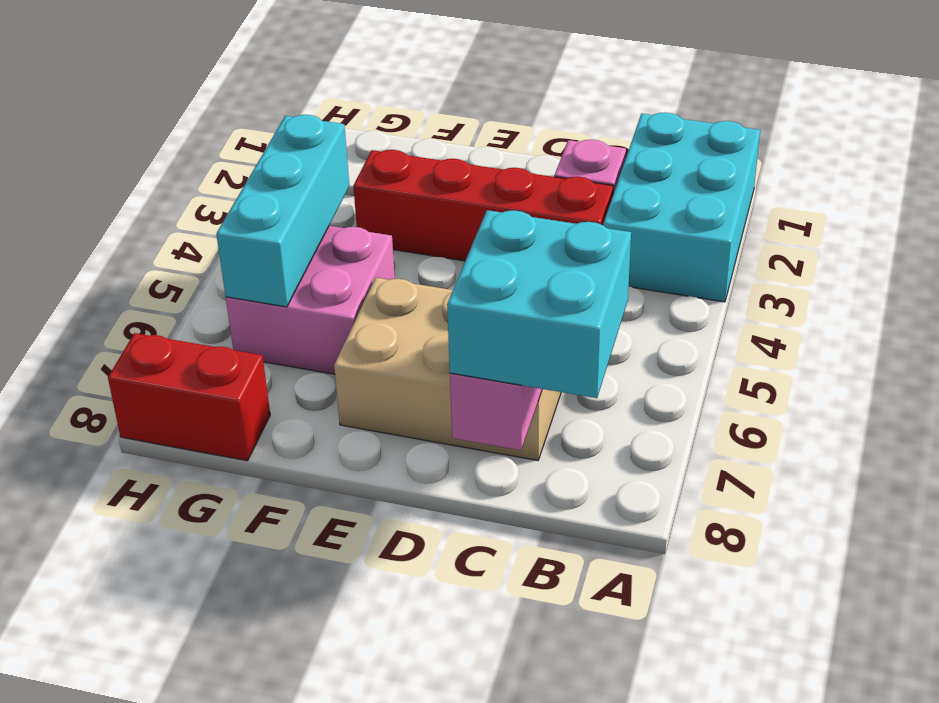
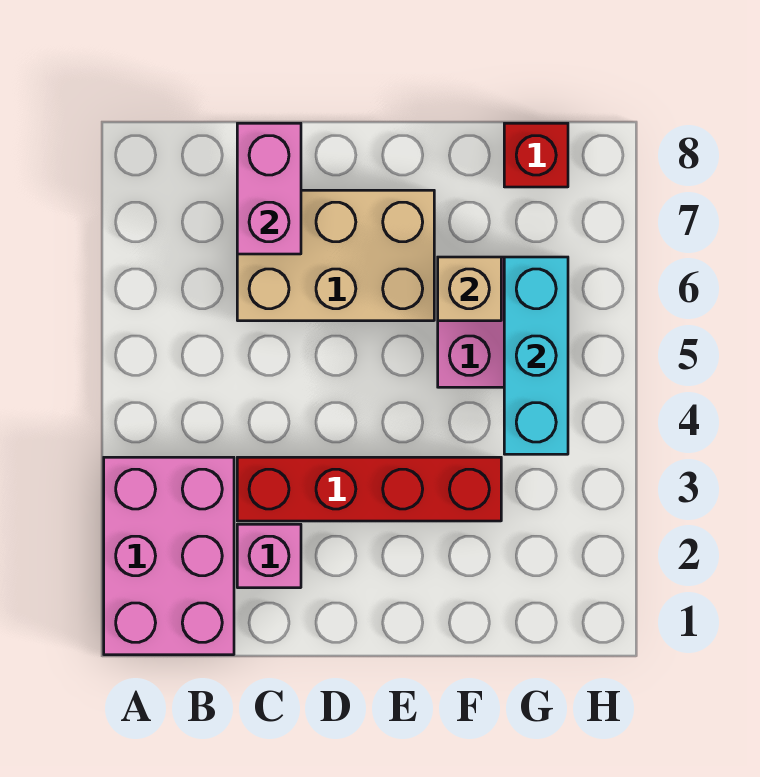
cyan 2x3 brick [603,112,760,302] -> pink 2x3 brick [104,457,234,655]
cyan 2x2 brick [447,210,631,398] -> none
none -> tan 1x1 brick [438,257,501,321]
red 1x2 brick [108,333,270,461] -> red 1x1 brick [504,123,568,187]

